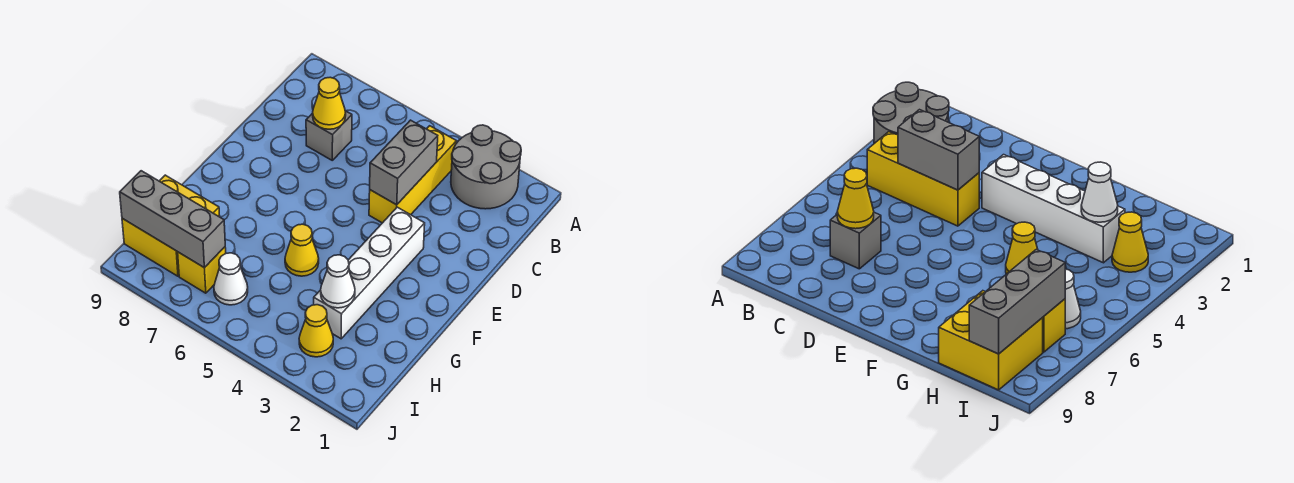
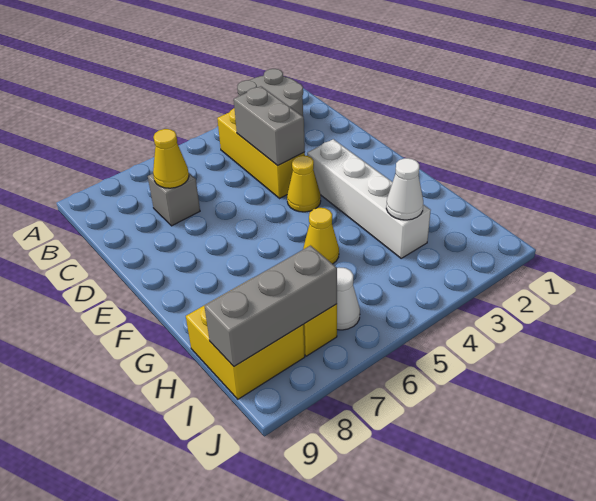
yellow 1x1 cone [299,305,333,357] -> yellow 1x1 cone moved to [287,155,321,212]

